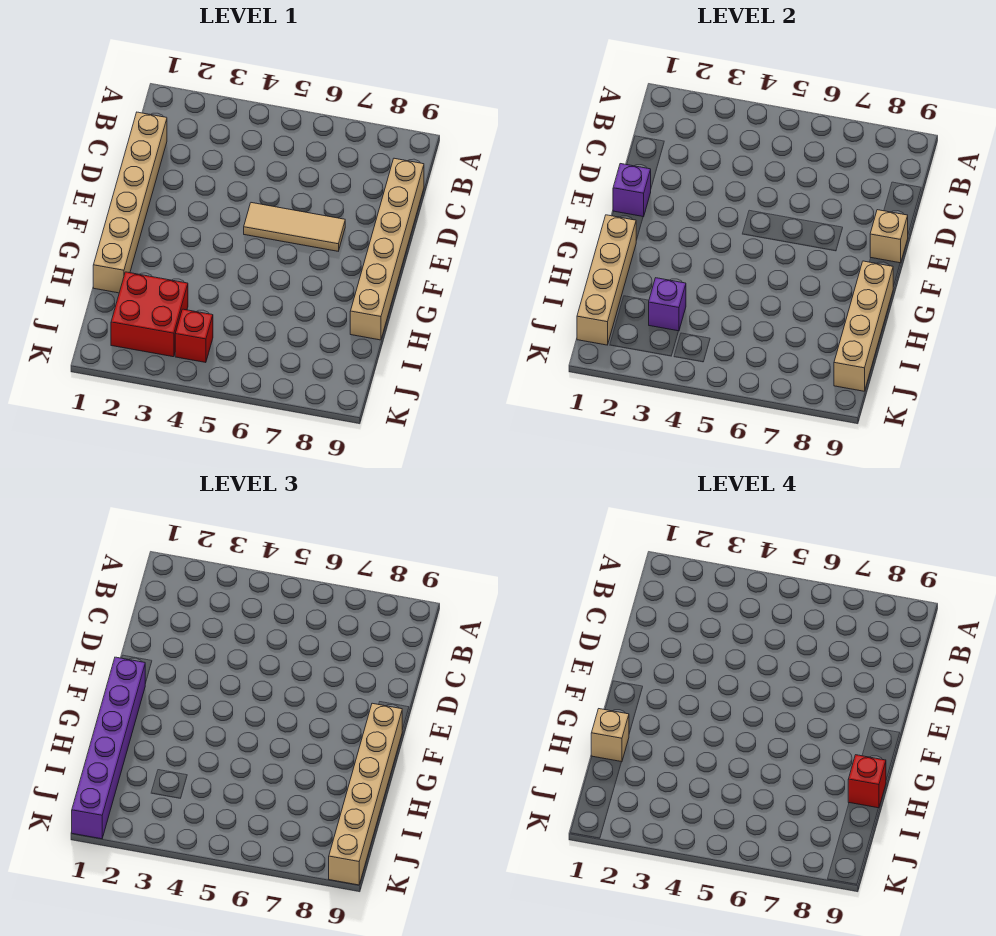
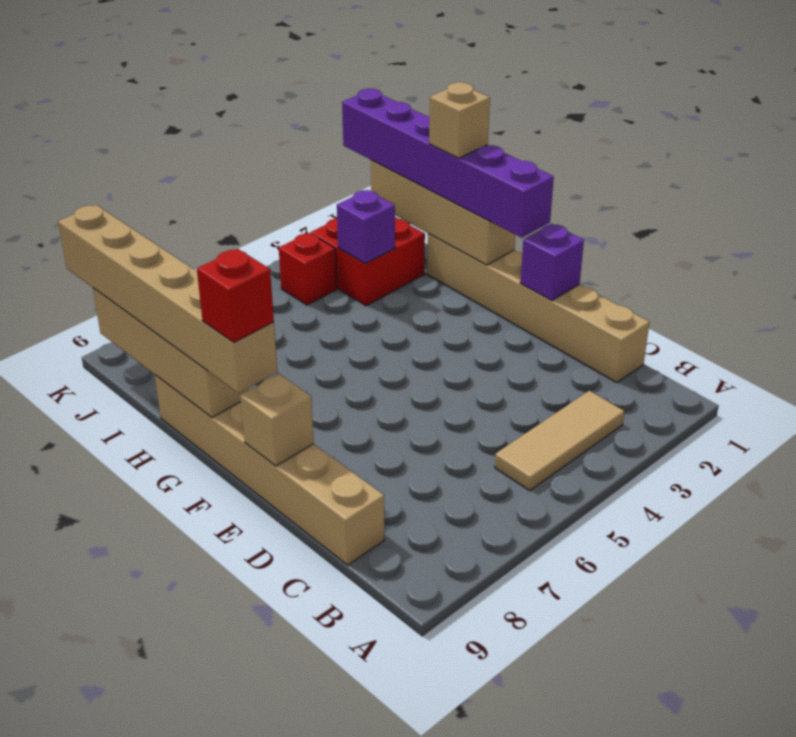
tan 1x3 tile [244,203,345,251] -> tan 1x3 tile moved to [495,391,624,491]
red 1x1 brick [848,755,886,808] -> red 1x1 brick moved to [197,249,274,342]

